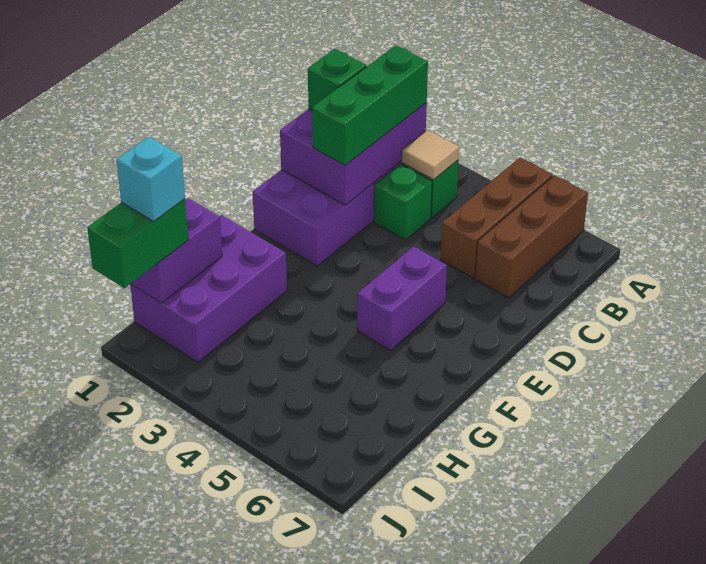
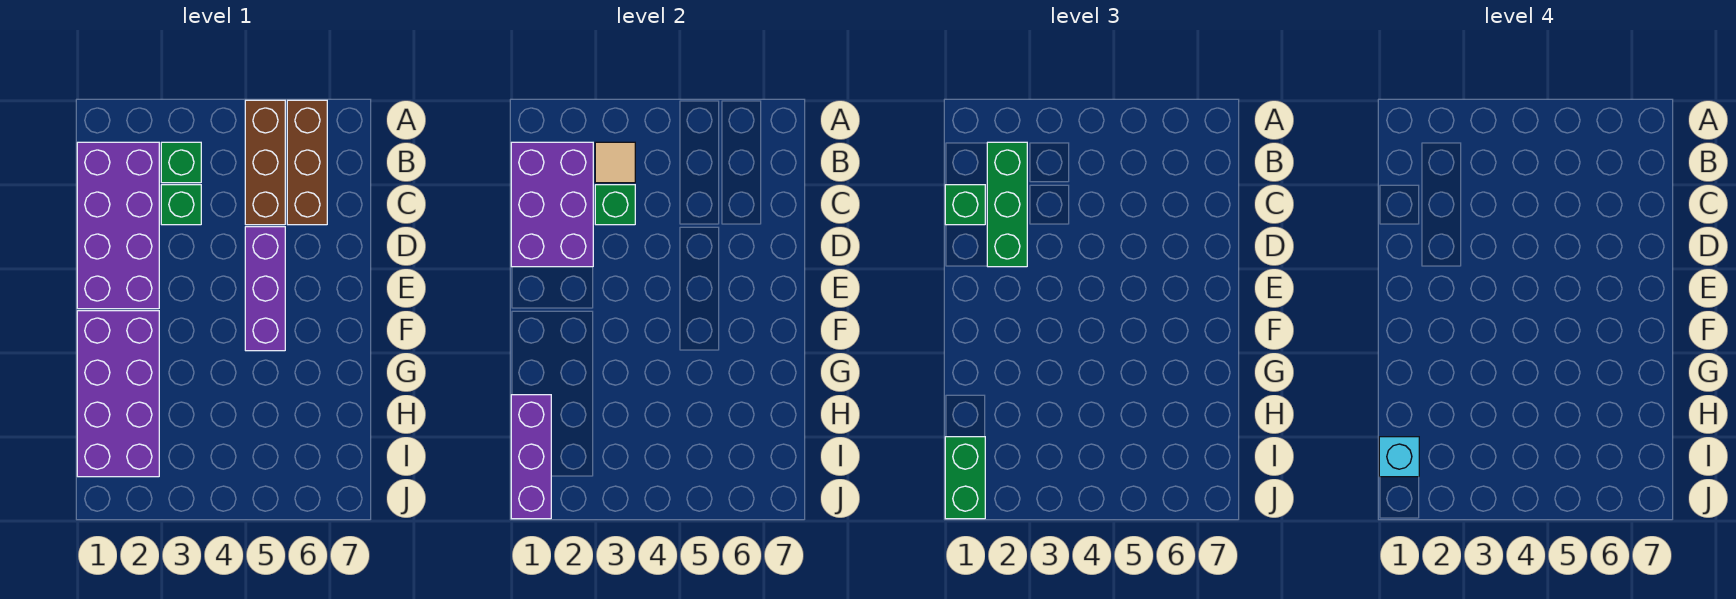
none -> green 1x1 brick [595,185,635,225]
purple 1x2 brick [357,246,447,351] -> purple 1x3 brick [245,227,285,351]
purple 2x3 brick [130,215,287,362] -> purple 2x4 brick [77,311,159,477]
purple 1x2 brick [131,198,222,303] -> purple 1x3 brick [511,395,551,519]

